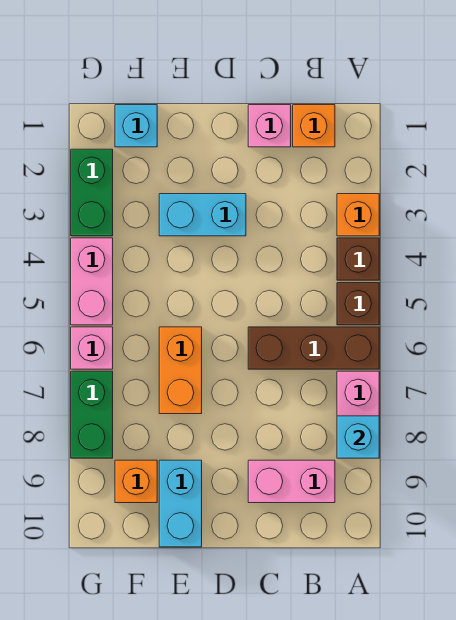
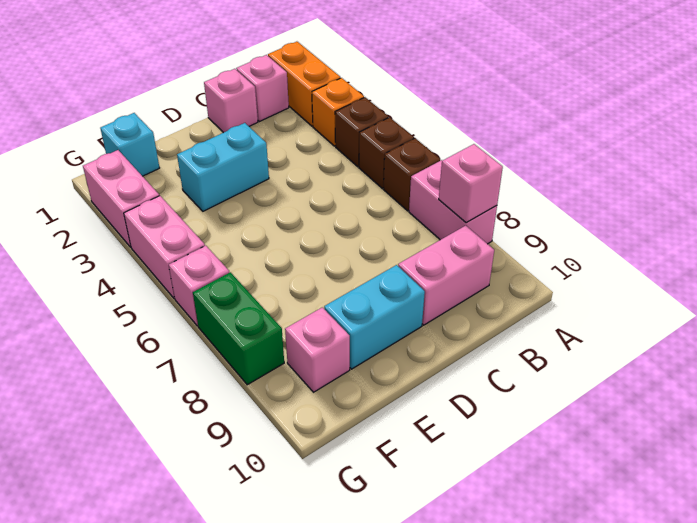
brown 1x3 brick [248,327,379,369] -> brown 1x1 brick [383,138,440,211]
cyan 1x1 brick [337,416,379,458] -> pink 1x1 brick [439,144,503,223]
orange 1x1 brick [293,105,335,147] -> pink 1x1 brick [236,55,289,122]
orange 1x2 brick [159,327,202,414] -> orange 1x2 brick moved to [268,42,340,126]
cyan 1x2 brick [159,460,202,547] -> cyan 1x2 brick turned to [324,265,425,369]
orange 1x1 brick [115,460,157,503] -> pink 1x1 brick [285,307,350,392]
green 1x2 brick [71,149,113,236] -> pink 1x2 brick [83,150,159,247]

